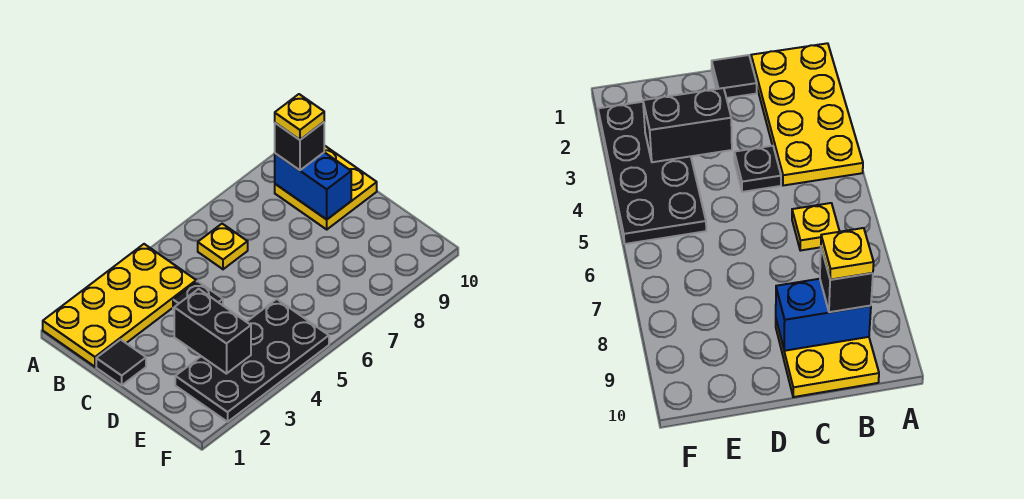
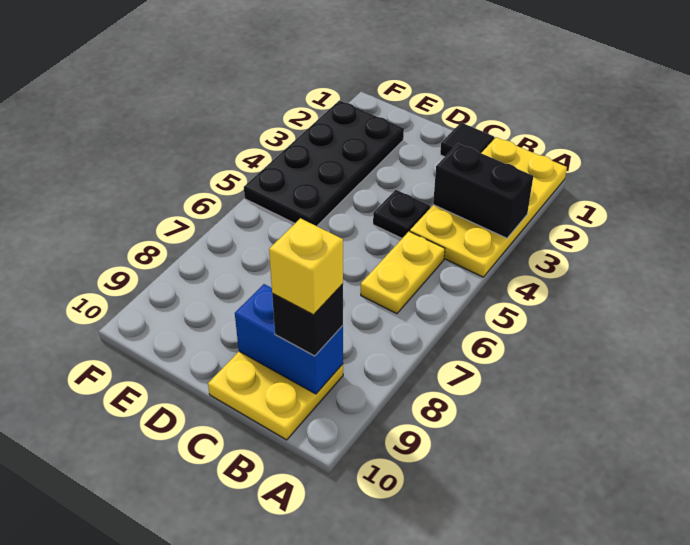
yellow 1x1 plate [198,224,248,269] -> yellow 1x2 plate [361,232,445,314]
yellow 1x1 plate [275,94,324,140] -> yellow 1x1 brick [269,218,343,315]
black 1x2 brick [174,289,251,374] -> black 1x2 brick moved to [433,144,533,238]

